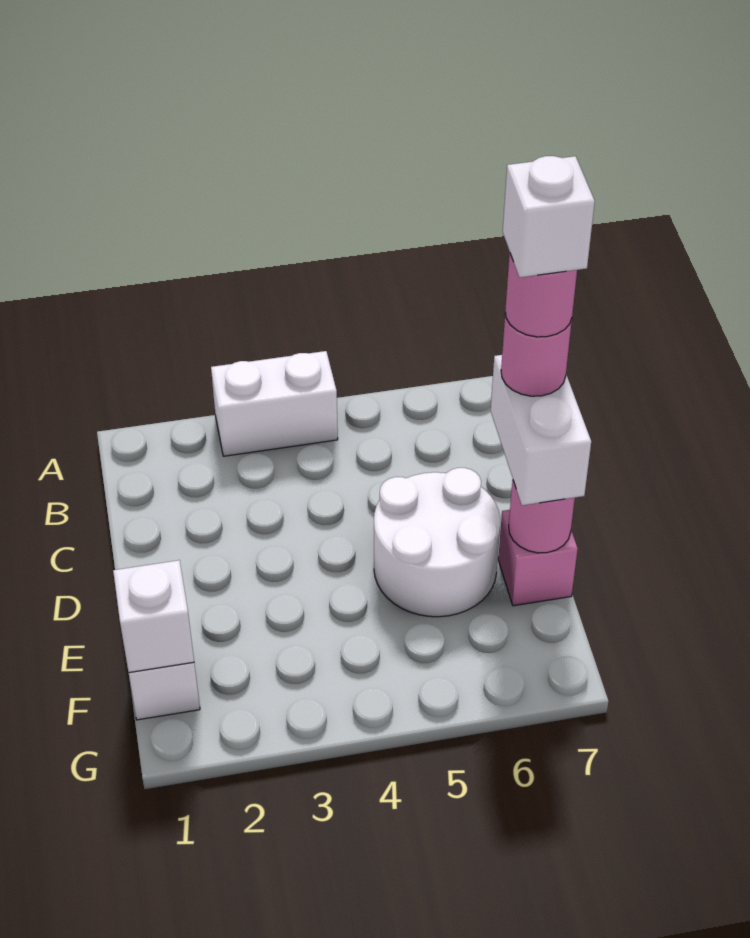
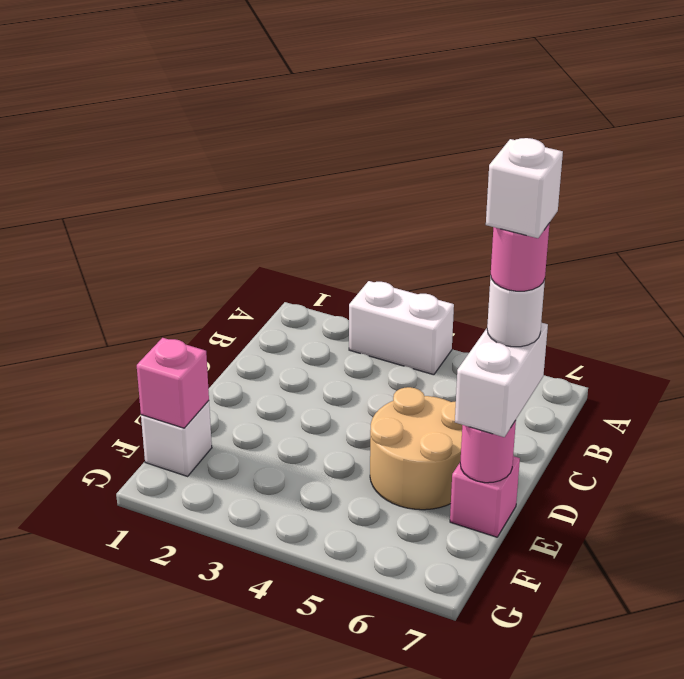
white 2x2 round brick [374,468,500,617] -> tan 2x2 round brick [370,387,462,510]
pink 1x1 round brick [501,313,572,396] -> white 1x1 round brick [487,276,545,347]
white 1x1 brick [113,560,194,673] -> pink 1x1 brick [137,338,209,428]

